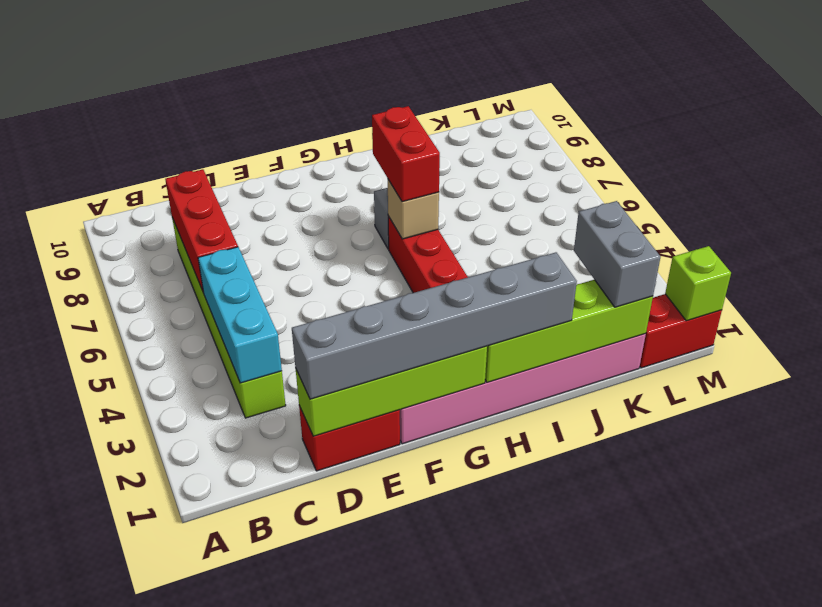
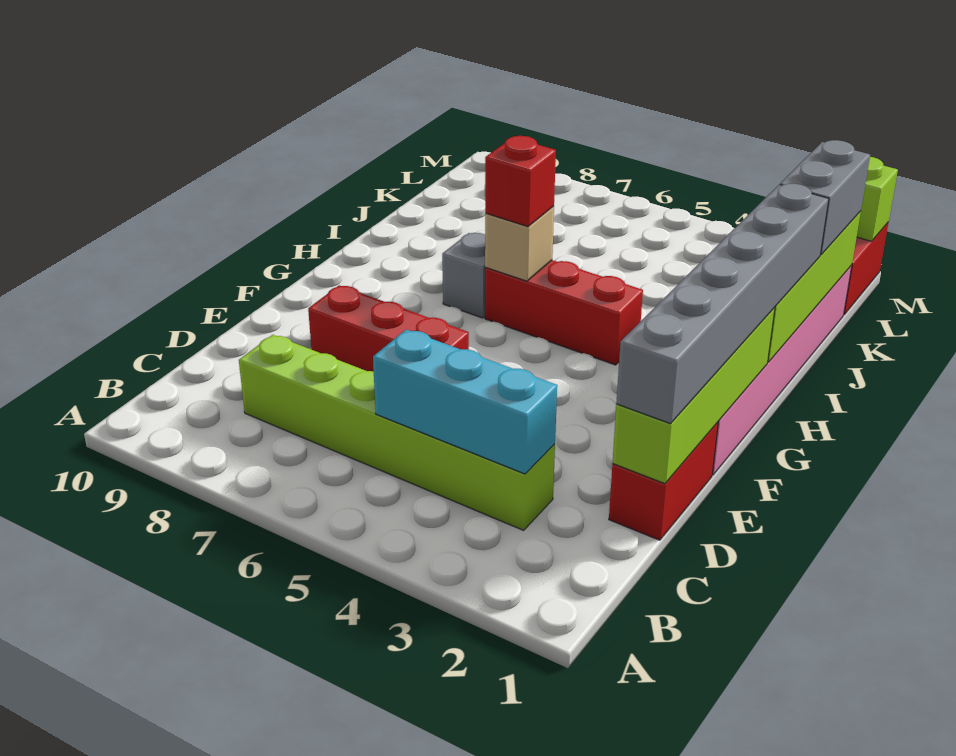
red 1x3 brick [165,169,238,293] -> red 1x3 brick moved to [308,285,469,372]
red 1x2 brick [372,106,440,202] -> red 1x1 brick [485,136,556,227]
grey 1x2 brick [574,201,660,307] -> grey 1x2 brick turned to [780,140,870,255]

